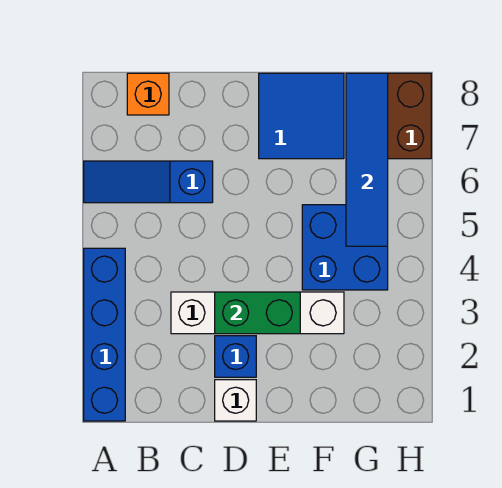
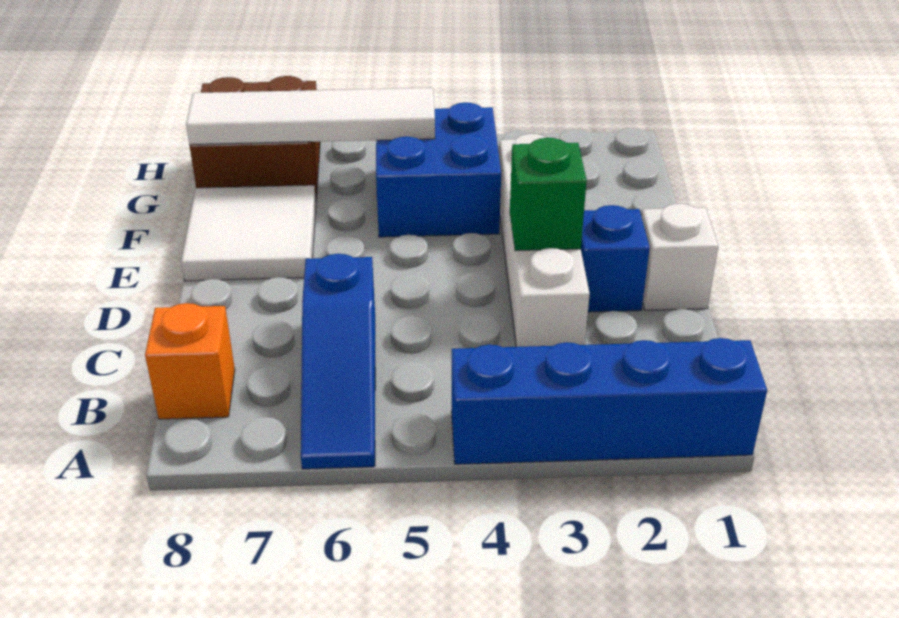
green 1x2 brick [215,292,300,334] -> green 1x1 brick [510,138,587,251]
blue 2x2 tile [259,73,344,159] -> white 2x2 tile [181,185,316,281]
blue 1x4 tile [346,73,388,246] -> white 1x4 tile [186,88,435,145]

